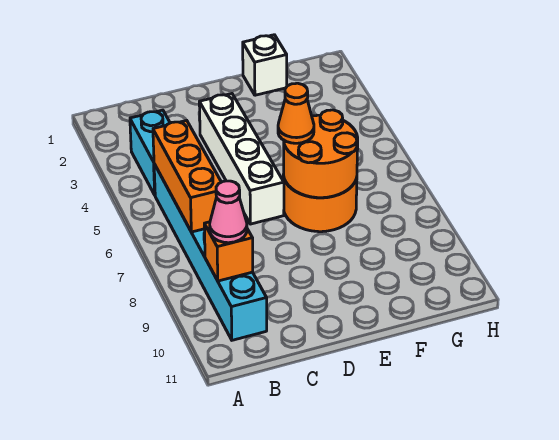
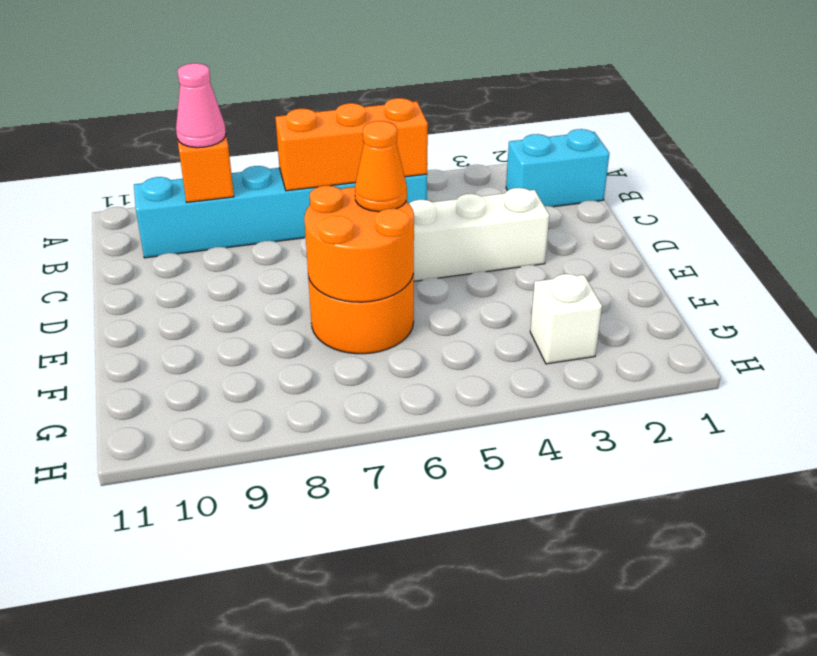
cyan 1x2 brick [130,110,170,195] -> cyan 1x2 brick moved to [506,129,610,207]
white 1x1 brick [243,35,287,95] -> white 1x1 brick moved to [530,274,602,364]

